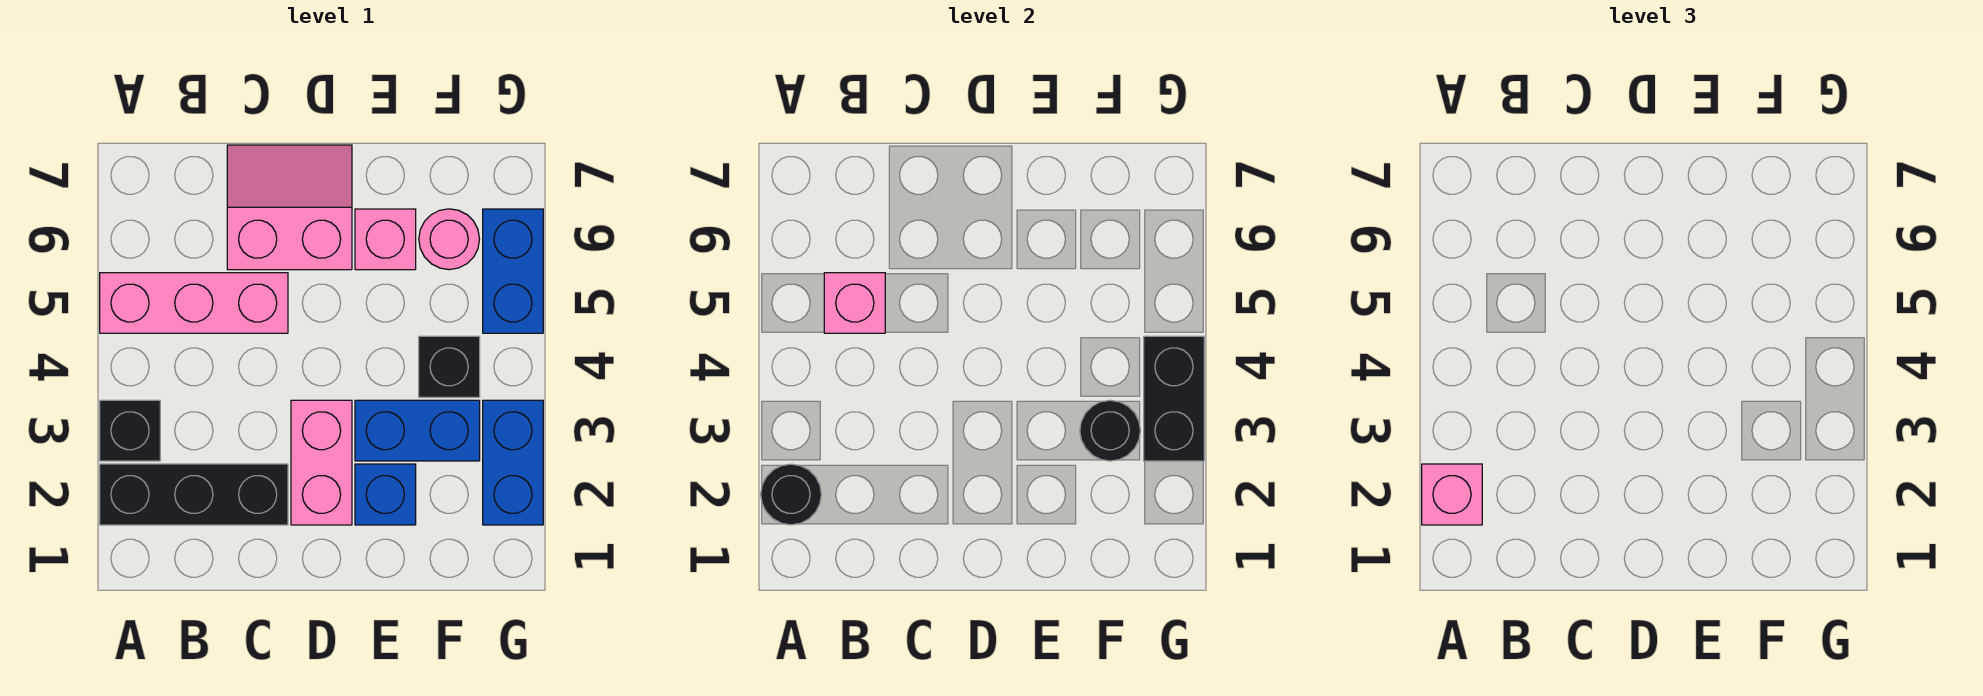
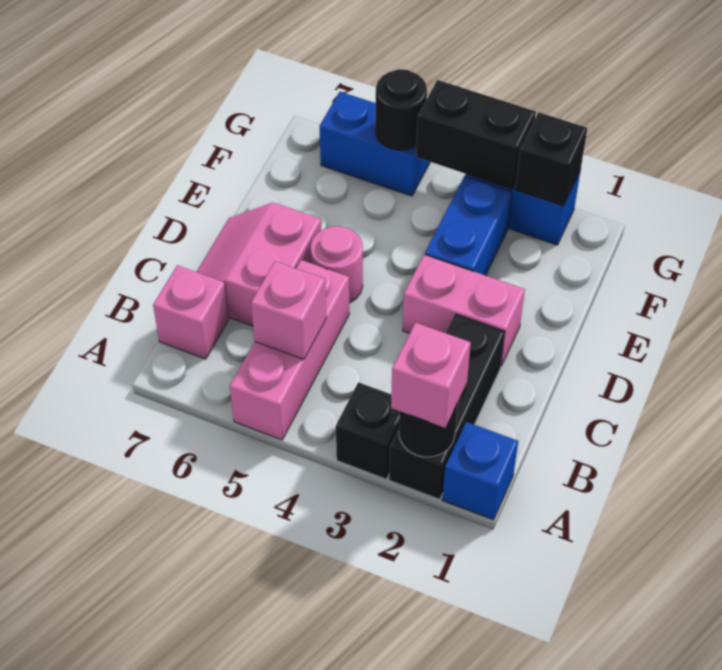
blue 1x1 brick [355,464,416,525] -> blue 1x1 brick moved to [442,422,518,520]
pink 1x1 brick [355,209,416,270] -> pink 1x1 brick moved to [153,265,229,359]
black 1x1 round brick [1080,400,1141,461] -> black 1x1 round brick moved to [375,69,427,150]
black 1x1 brick [419,336,480,397] -> black 1x1 brick moved to [515,112,587,206]
pink 1x1 round brick [419,209,479,270] -> pink 1x1 round brick moved to [311,226,363,303]

